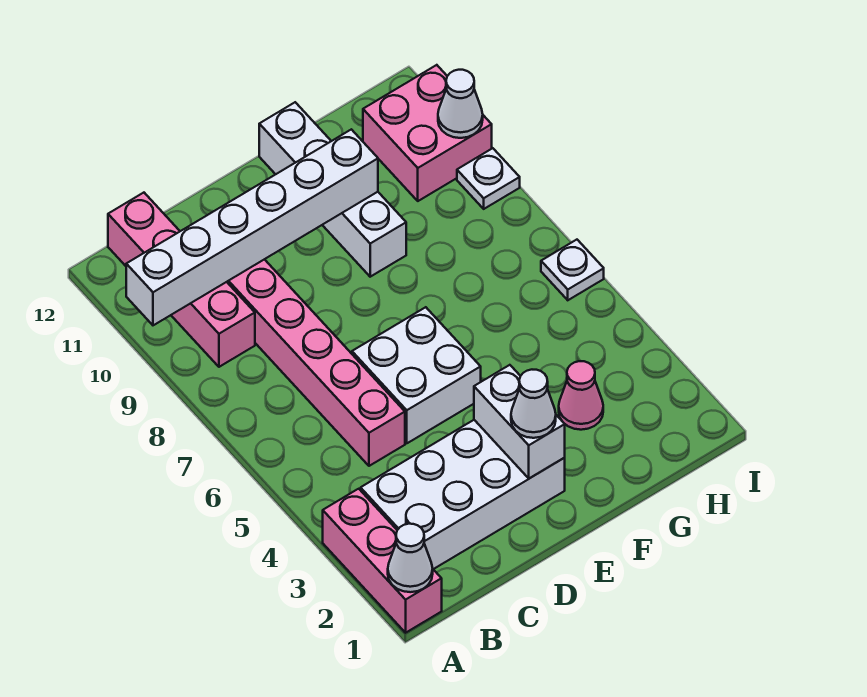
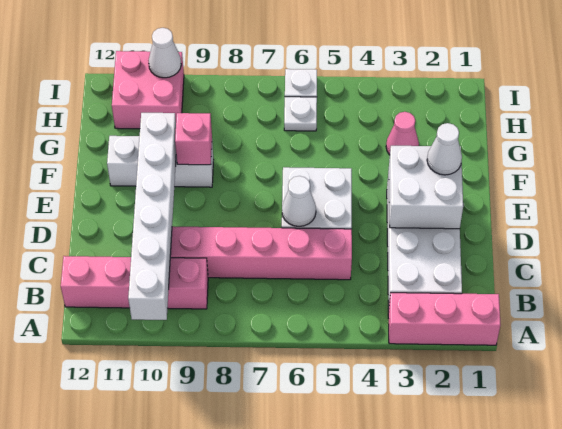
white 1x1 cone [388,524,433,592] -> white 1x1 cone moved to [282,176,316,226]
white 1x2 brick [474,365,565,478] -> white 2x2 brick [389,146,463,229]
white 1x4 brick [259,102,406,277] -> white 1x3 brick [107,136,214,187]
none -> pink 1x1 brick [175,113,212,165]
white 1x1 plate [457,148,520,209] -> white 1x1 plate moved to [284,97,317,131]

